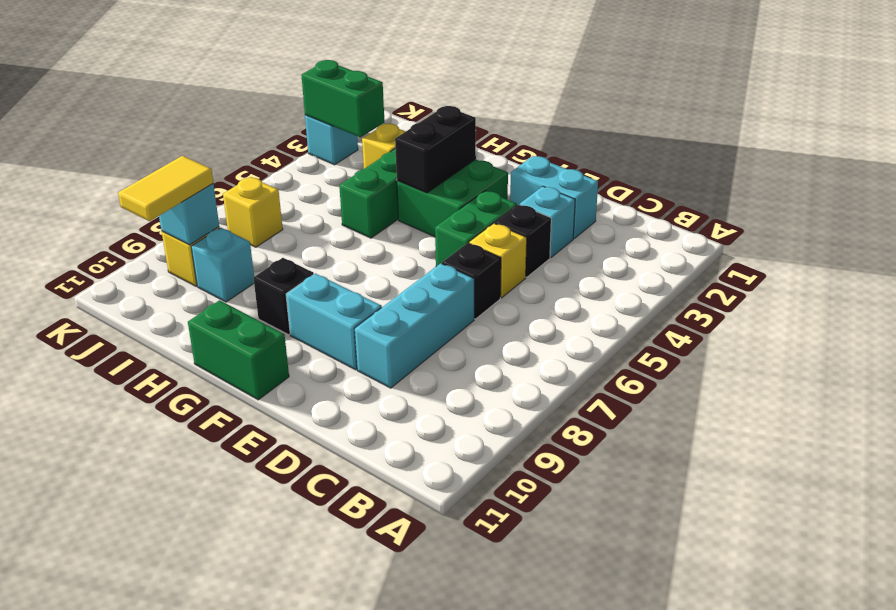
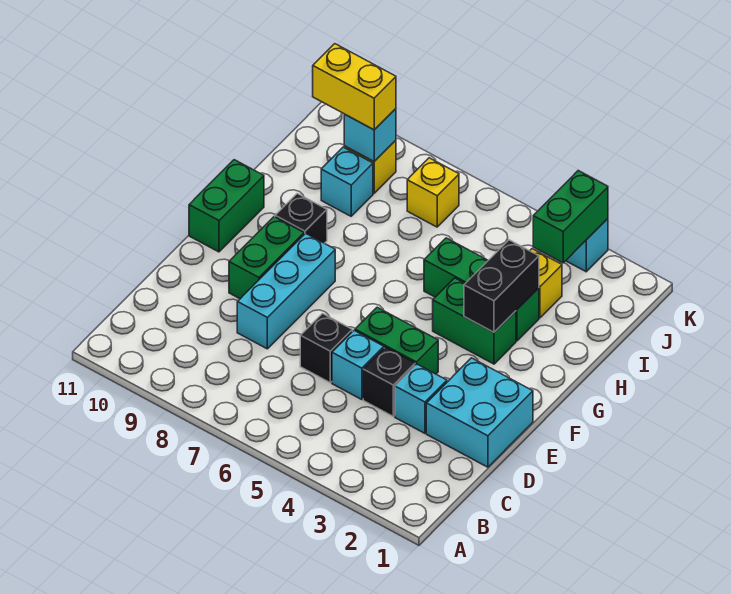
cyan 1x2 brick [510,156,598,239] -> cyan 2x2 brick [426,358,533,467]
yellow 1x1 brick [469,223,527,298] -> cyan 1x1 brick [332,331,384,400]
cyan 1x3 brick [354,263,474,388] -> cyan 1x3 brick turned to [237,233,335,349]
cyan 1x2 brick [286,273,382,370] -> green 1x2 brick [229,217,304,299]
green 2x2 brick [397,159,508,237] -> green 1x2 brick [433,278,516,364]
black 1x2 brick [395,106,476,193] -> black 1x2 brick turned to [464,240,539,332]
yellow 1x2 tile [118,156,213,221] -> yellow 1x2 brick [313,44,396,130]

